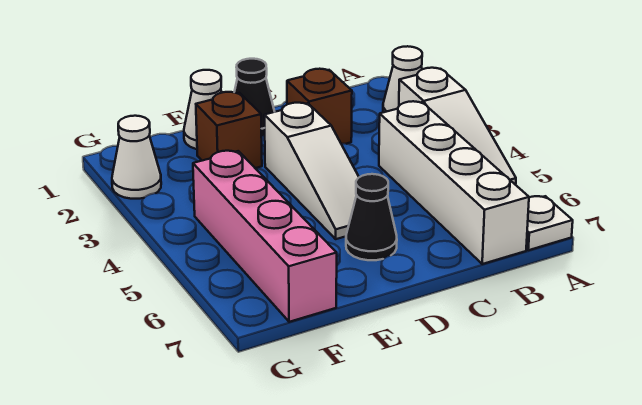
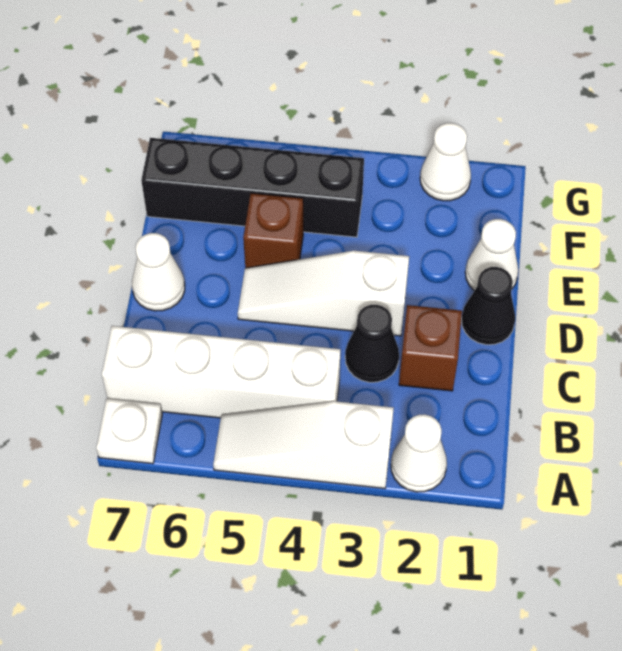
black 1x1 cone [346,174,397,260] -> black 1x1 cone moved to [345,305,399,382]
none -> white 1x1 cone [132,233,185,311]
brown 1x1 brick [196,92,262,168] -> brown 1x1 brick moved to [243,193,303,268]
pink 1x4 brick [193,151,337,322] -> black 1x4 brick [141,138,364,237]

